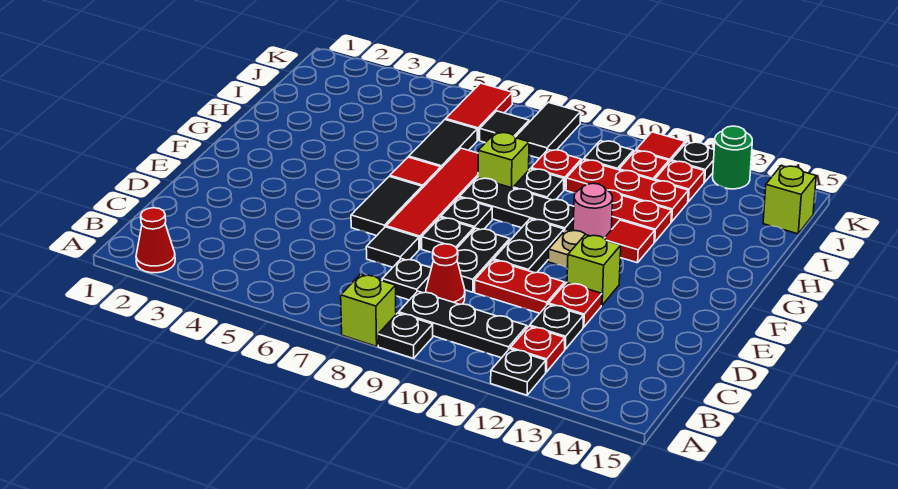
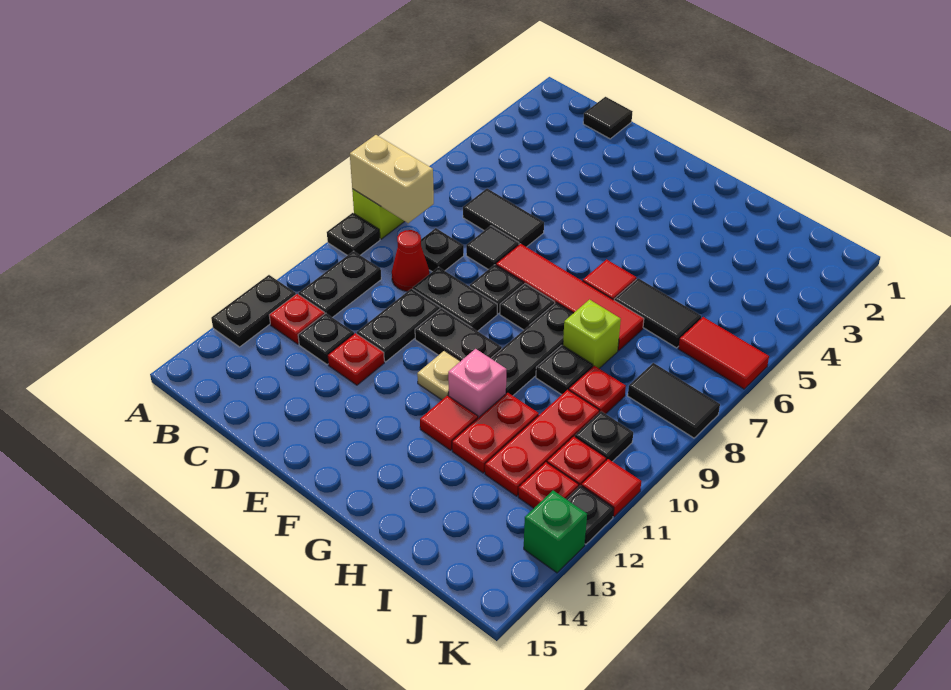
red 1x1 cone [136,208,175,273] -> none
none -> tan 1x2 brick [350,135,434,223]
black 1x1 plate [491,349,546,395] -> black 1x2 plate [211,275,296,347]
black 1x3 plate [399,291,527,358] -> black 1x2 plate [299,251,381,318]
red 1x2 plate [475,260,565,313] -> black 1x2 plate [357,289,440,362]
black 1x2 tile [351,176,422,236] -> black 1x2 tile moved to [463,189,544,247]
lime 1x1 brick [567,234,621,305] -> none
pink 1x1 round brick [573,183,613,238] -> pink 1x1 brick [448,349,507,418]
black 1x1 tile [480,111,529,143] -> black 1x1 tile moved to [583,97,633,139]
lime 1x1 brick [763,166,816,234] -> none
green 1x1 round brick [713,126,752,189] -> green 1x1 brick [524,491,587,573]

